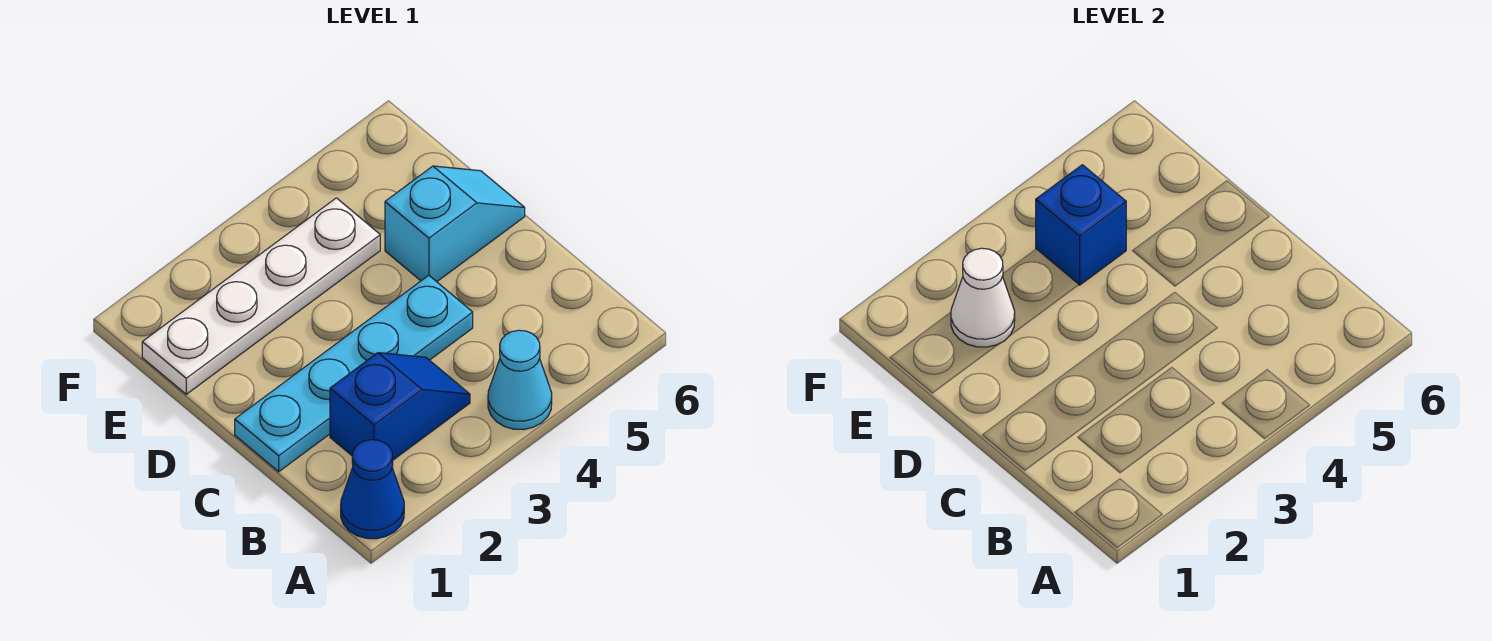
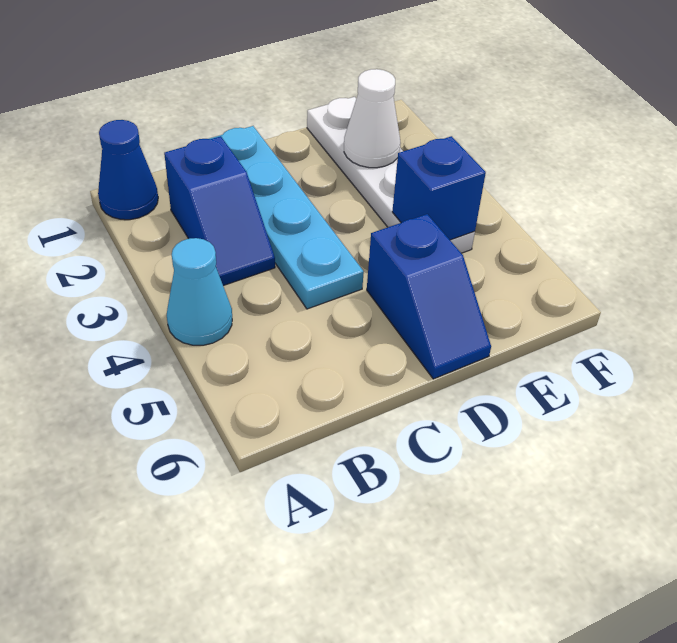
cyan 1x2 slope [385,166,525,282] -> blue 1x2 slope [367,214,491,379]

